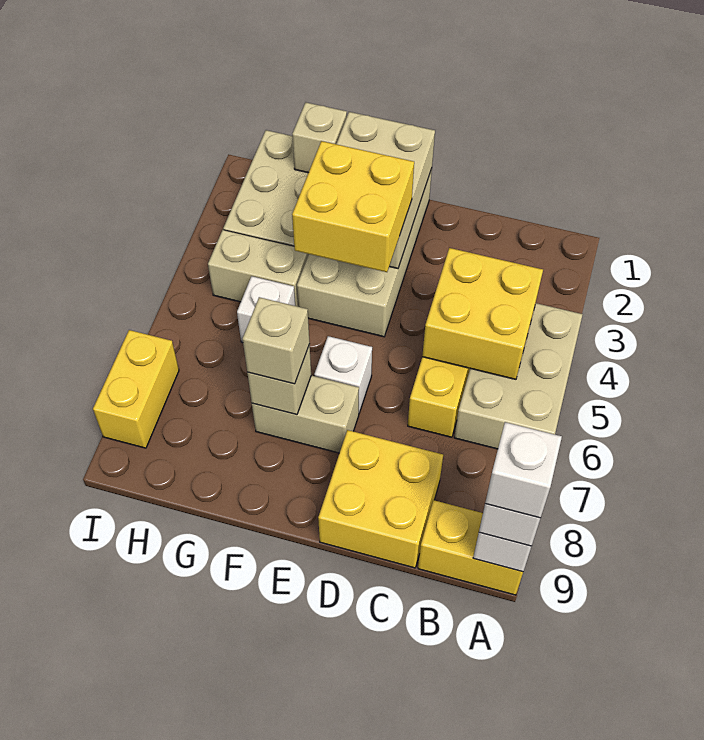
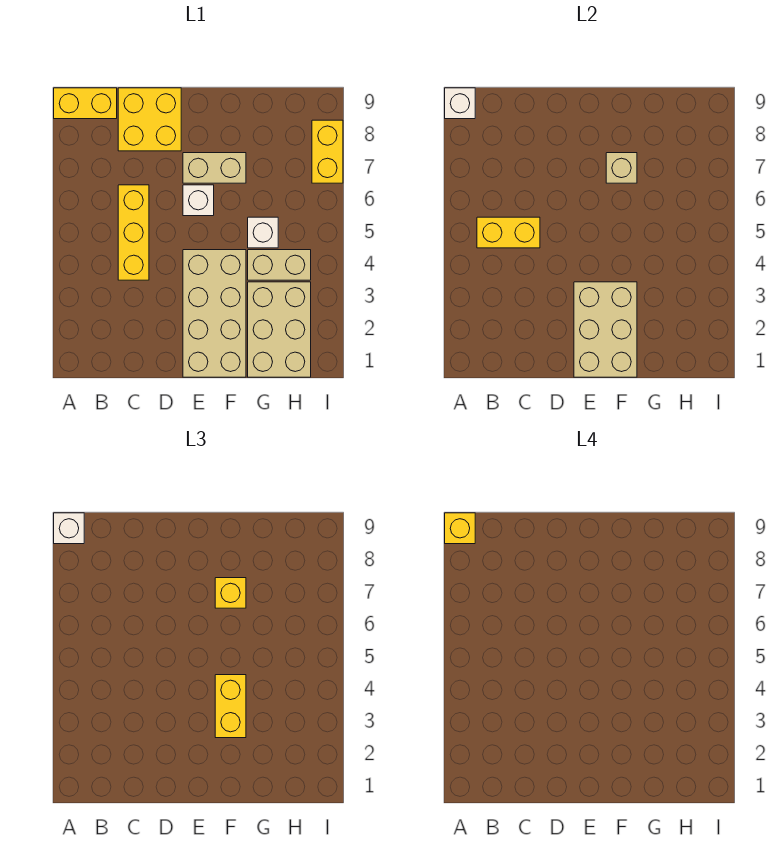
tan 2x3 brick [454,303,583,449] -> none
white 1x1 brick [485,422,562,518] -> yellow 1x1 brick [445,513,475,544]
yellow 2x2 brick [422,248,543,379] -> yellow 1x2 brick [477,217,540,248]
yellow 2x2 brick [292,141,414,272] -> yellow 1x2 brick [215,675,246,738]
tan 1x1 brick [243,297,310,384] -> yellow 1x1 brick [215,578,246,608]
tan 1x1 brick [292,102,347,173] -> none

